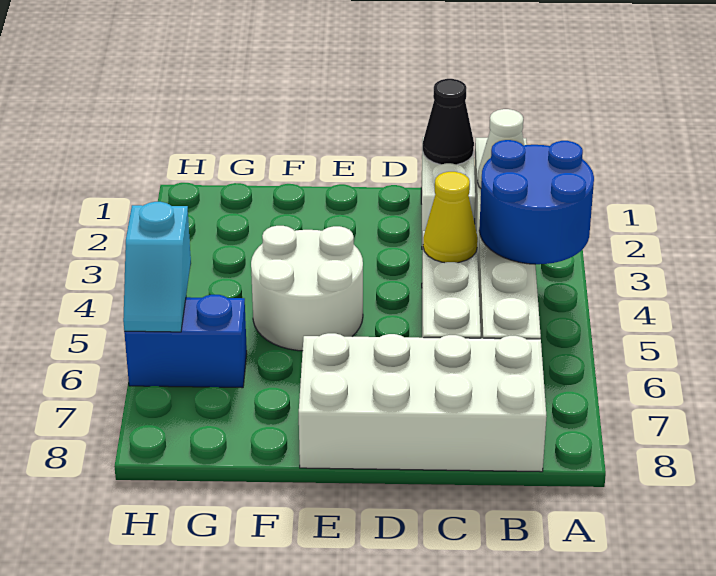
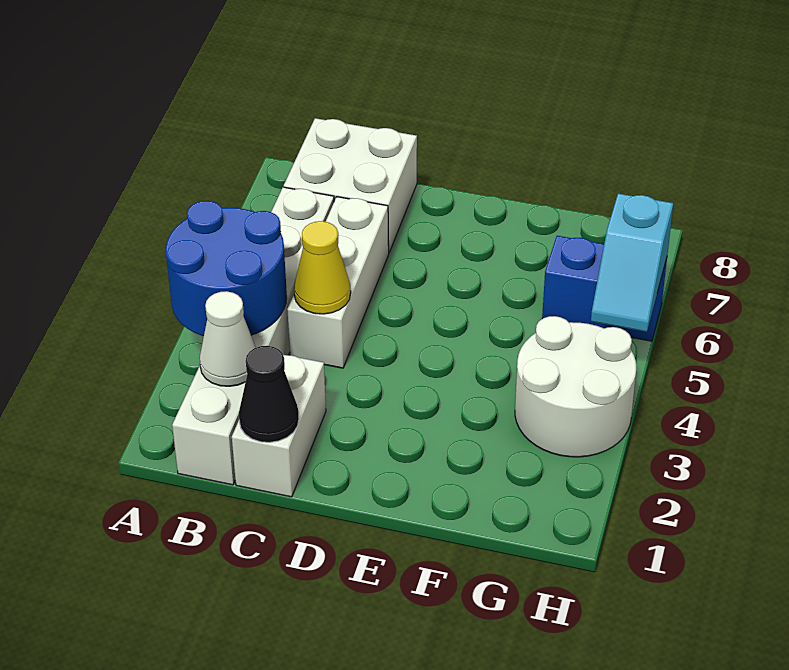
white 2x4 brick [299,333,547,472] -> white 2x2 brick [284,118,417,252]
white 2x2 round brick [251,226,363,351] -> white 2x2 round brick moved to [515,316,636,457]
cyan 1x2 slope [123,202,191,332] -> cyan 1x2 slope turned to [591,194,673,332]

